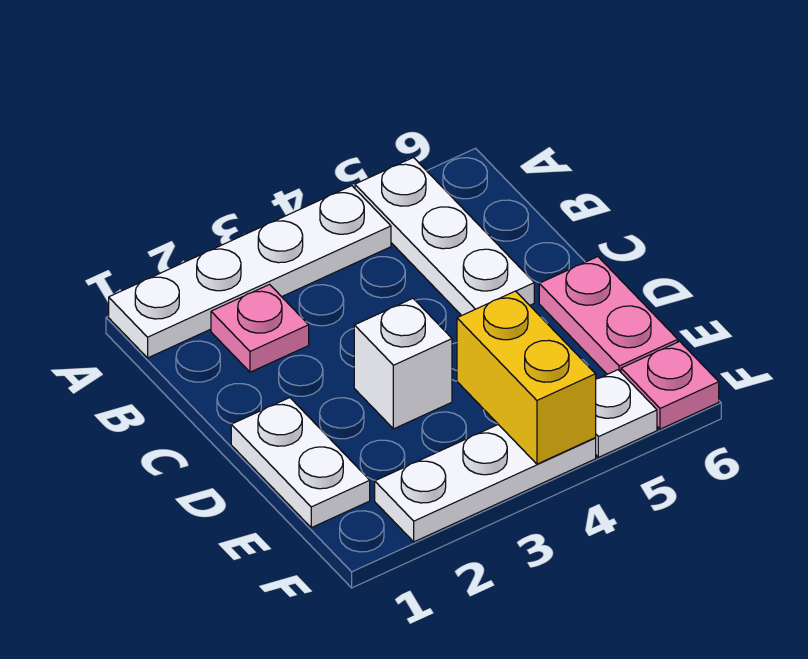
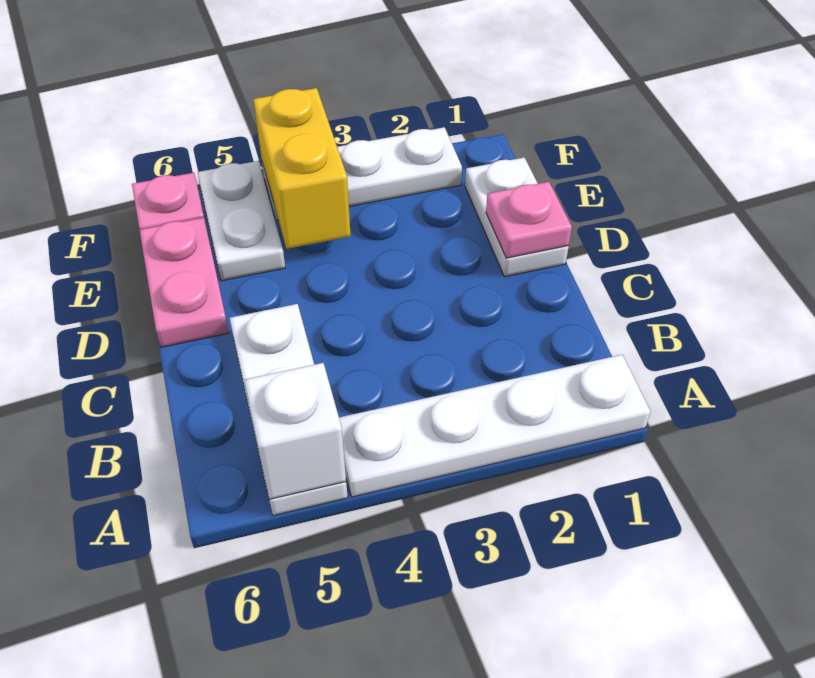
pink 1x1 plate [211,285,309,372] -> pink 1x1 plate moved to [486,182,572,258]
white 1x1 brick [354,298,452,429] -> white 1x1 brick moved to [244,363,346,499]
white 1x1 plate [595,370,657,457] -> white 1x2 plate [198,161,285,281]

